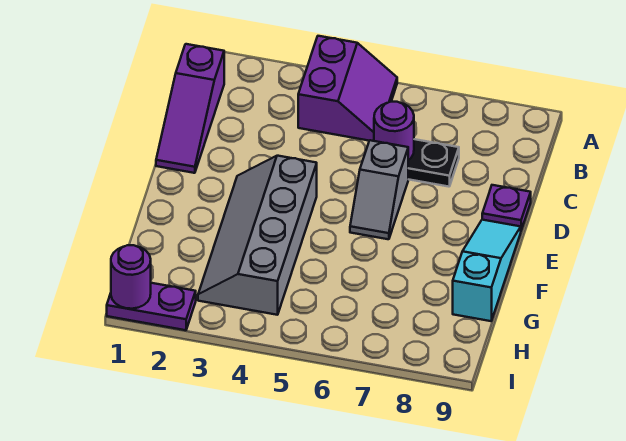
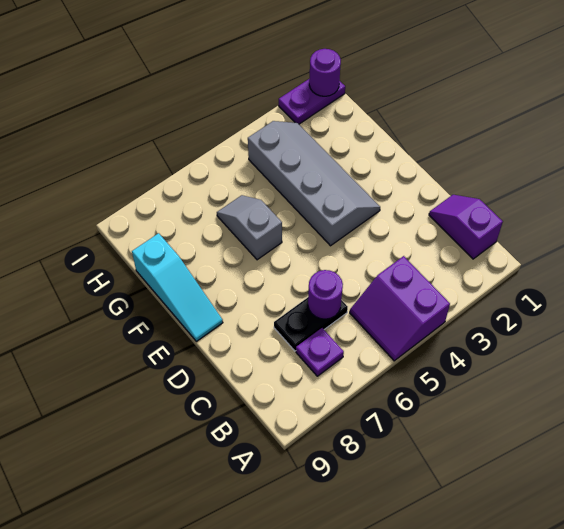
purple 1x3 slope [156,44,224,173] -> purple 1x2 slope [429,195,503,259]
grey 1x2 slope [350,140,408,239] -> grey 1x2 slope moved to [217,195,282,260]
purple 1x1 plate [482,185,531,230] -> purple 1x1 plate moved to [296,328,344,376]

